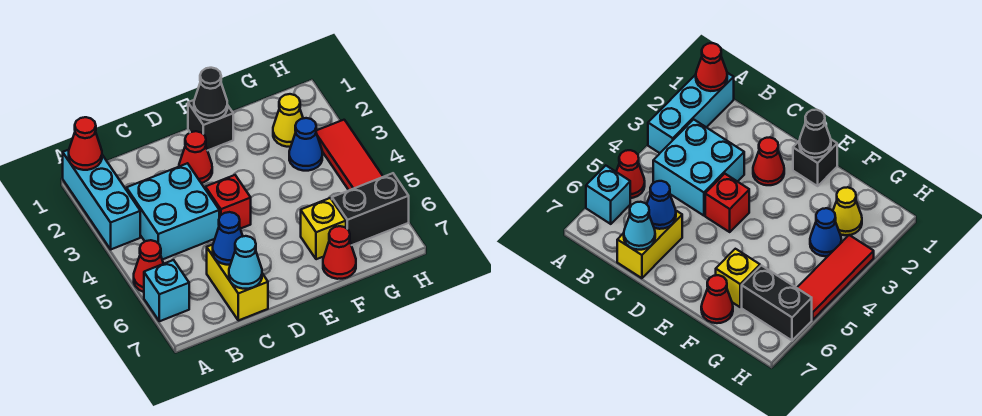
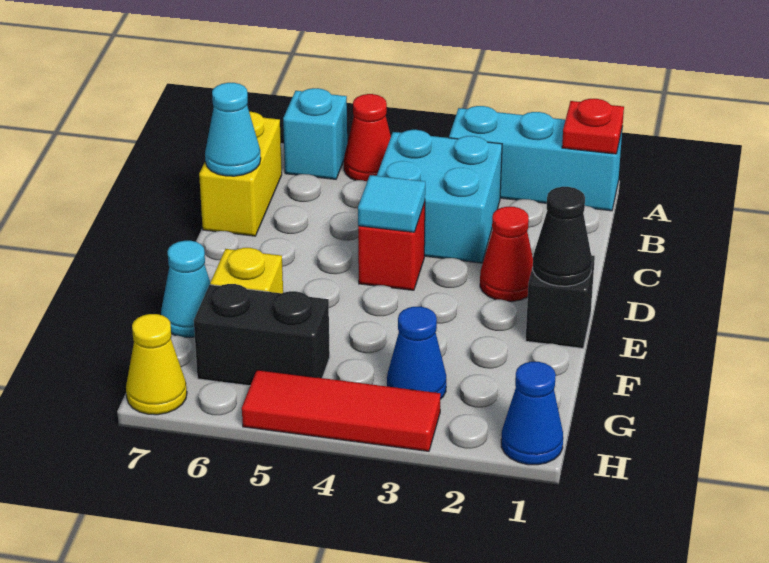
red 1x1 cone [69,117,102,170] -> red 1x1 plate [562,99,624,154]
yellow 1x2 brick [207,245,268,320] -> yellow 1x2 brick turned to [199,112,282,236]
blue 1x1 cone [213,212,243,265] -> blue 1x1 cone moved to [501,362,563,465]
none -> cyan 1x1 tile [358,175,425,232]
red 1x1 cone [323,226,356,279] -> cyan 1x1 cone [161,241,210,337]
yellow 1x1 cone [273,94,303,147] -> yellow 1x1 cone moved to [126,314,187,415]
black 1x2 brick [332,173,409,245] -> black 1x2 brick turned to [194,284,330,386]

